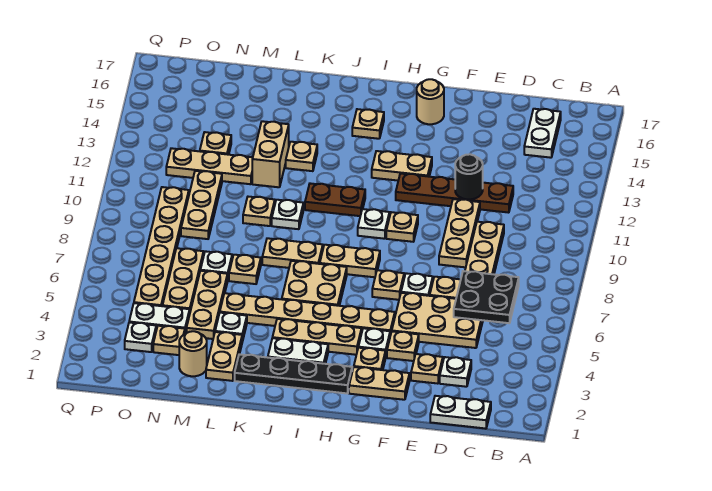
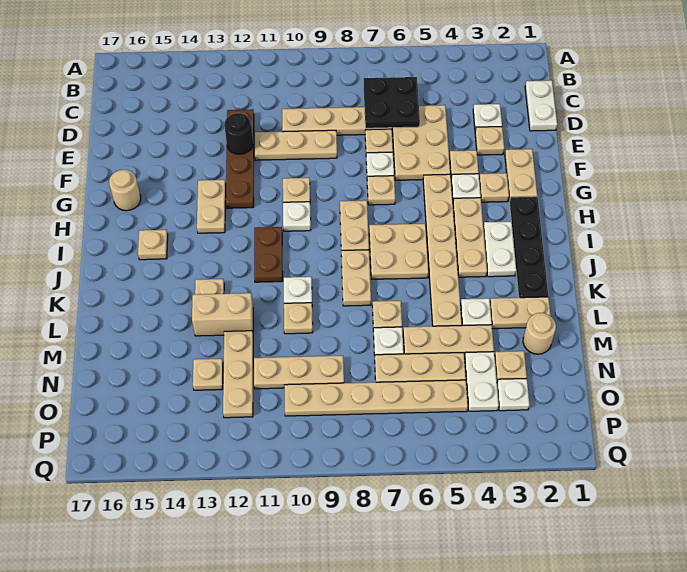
white 1x2 plate [524,109,561,158] -> none

